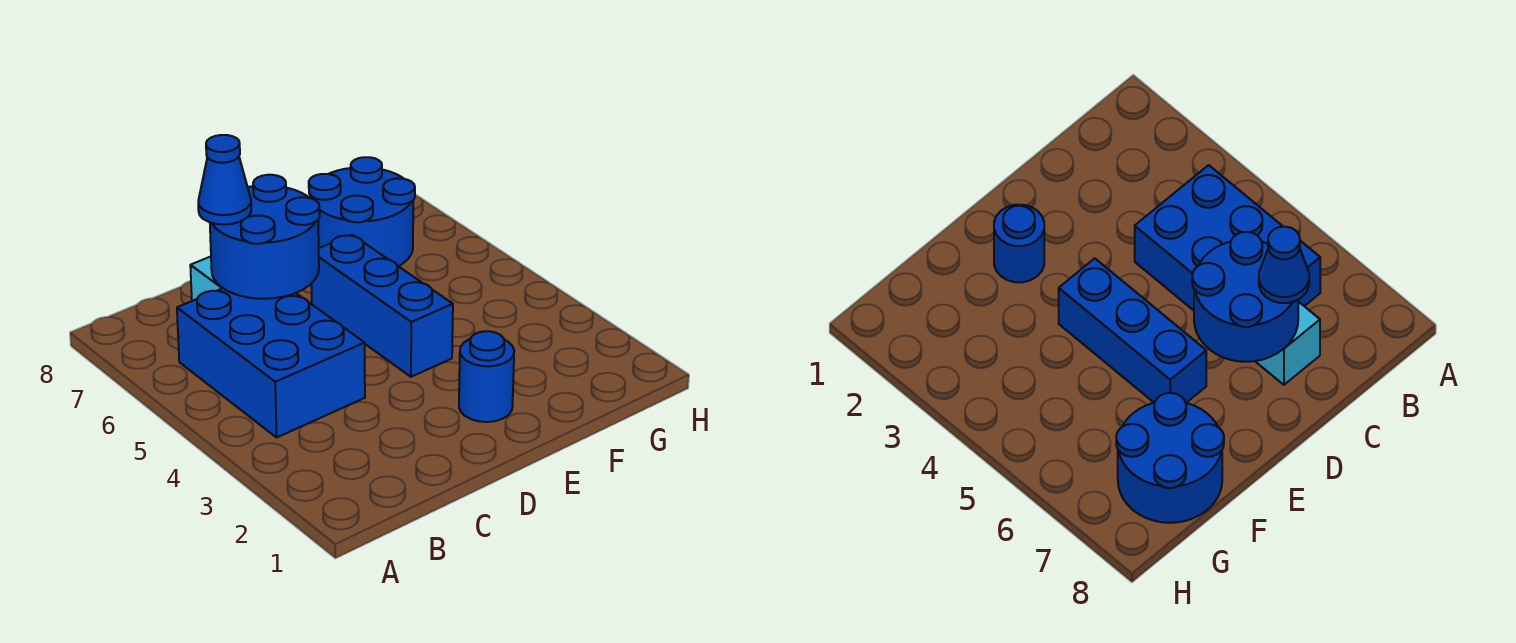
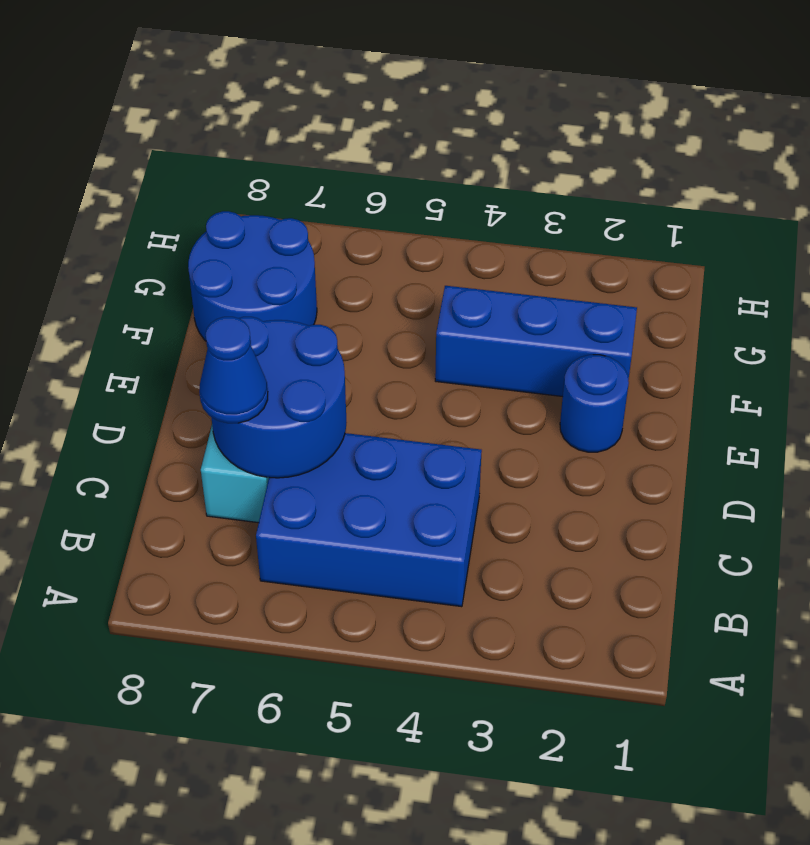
blue 1x3 brick [311,235,453,377] -> blue 1x3 brick moved to [435,286,637,397]

